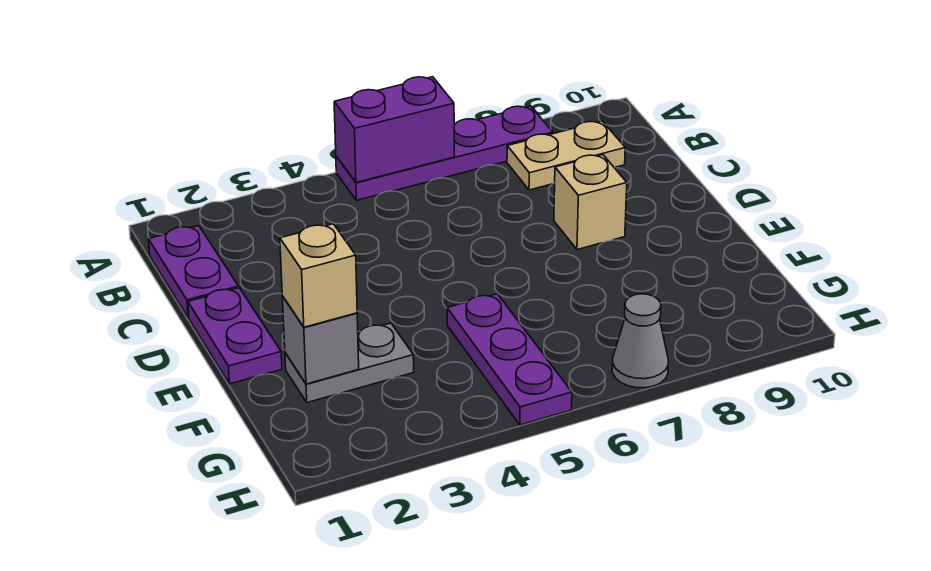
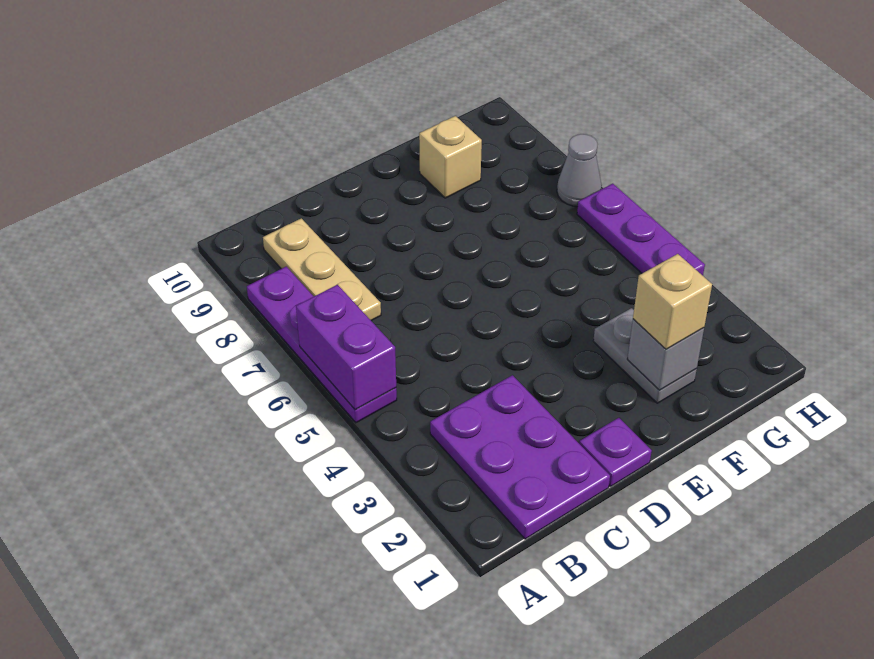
purple 1x2 plate [148,226,239,318] -> purple 2x3 plate [430,375,610,539]
tan 1x2 plate [507,121,625,190] -> tan 1x3 plate [263,218,381,321]
purple 1x2 plate [188,288,282,384] -> purple 1x1 plate [579,418,652,486]
tan 1x1 brick [554,155,627,250] -> tan 1x1 brick moved to [419,116,482,198]
purple 1x3 plate [447,294,572,425] -> purple 1x3 plate turned to [577,184,705,276]

